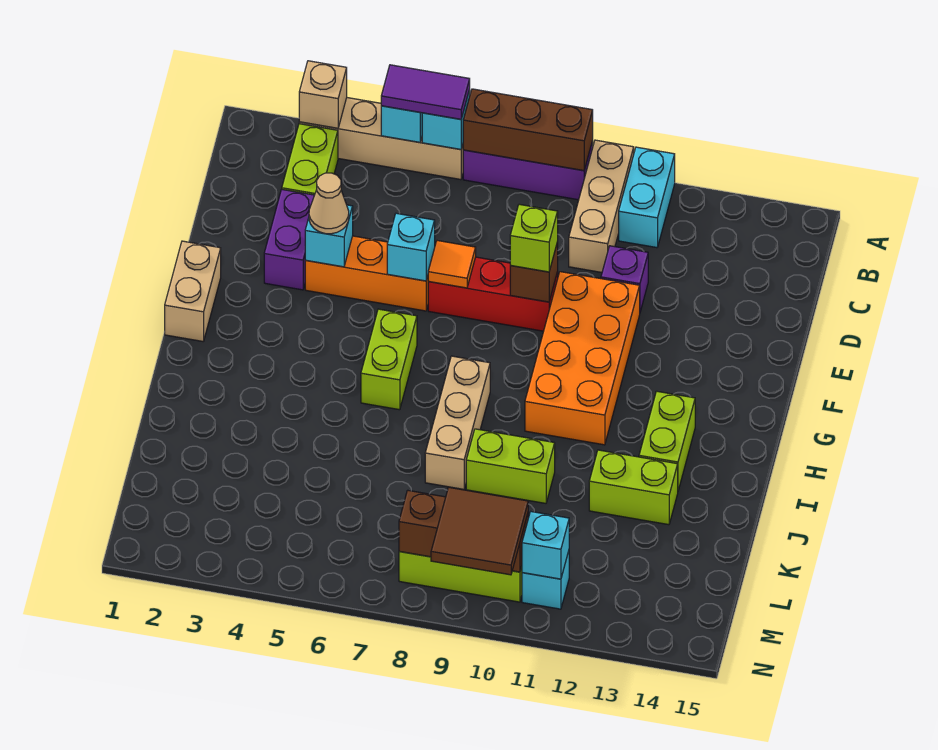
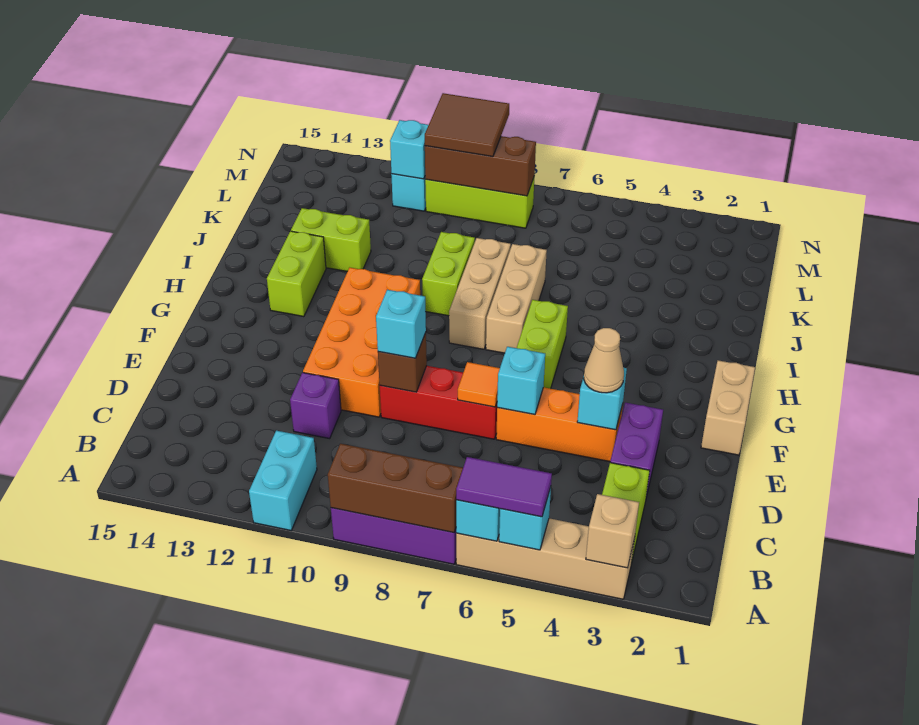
tan 1x3 brick [569,140,634,272] -> tan 1x3 brick moved to [486,244,547,353]
lime 1x1 brick [510,204,558,272] -> cyan 1x1 brick [376,290,426,358]
lime 1x2 brick [466,429,555,503] -> lime 1x2 brick turned to [422,232,475,316]

